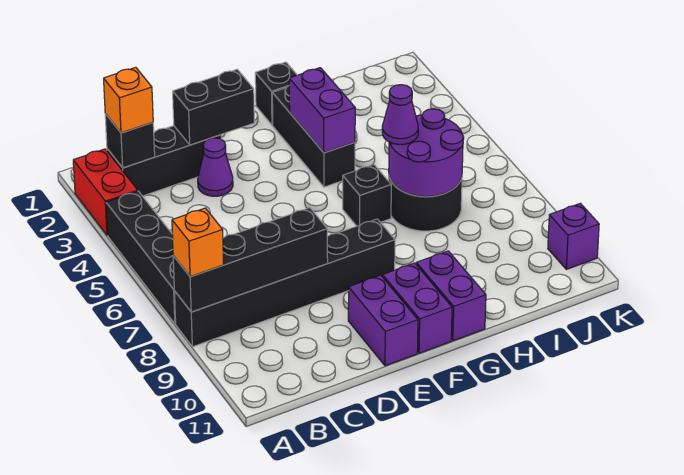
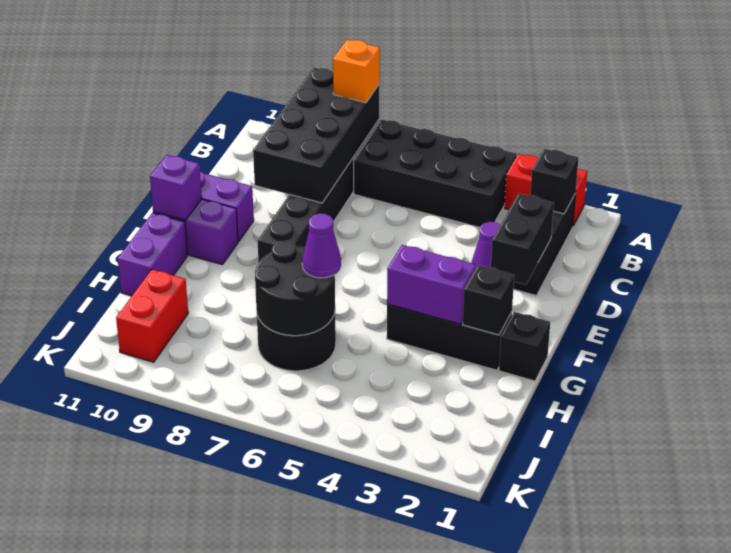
black 1x4 brick [106,191,176,324] -> black 2x4 brick [354,119,517,227]
black 1x4 brick [173,208,328,312] -> black 2x4 brick [253,68,380,203]
orange 1x1 brick [104,67,153,133] -> none
black 1x1 brick [343,165,391,226] -> black 1x1 brick moved to [463,265,514,335]
purple 1x2 brick [416,251,486,341] -> purple 1x2 brick turned to [118,213,187,296]
purple 2x2 round brick [389,109,464,197] -> black 2x2 round brick [255,241,335,336]
none -> red 1x2 brick [116,269,188,362]
purple 1x1 brick [548,203,599,269] -> purple 1x1 brick moved to [150,155,202,220]

